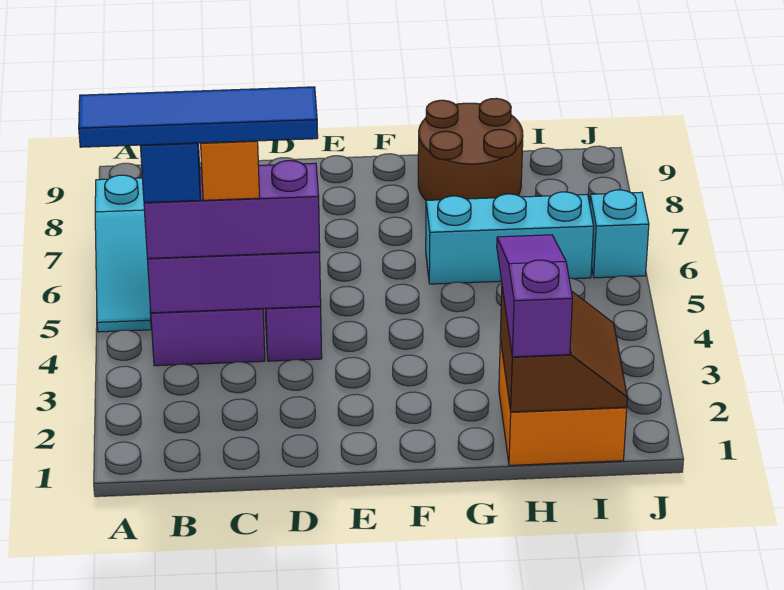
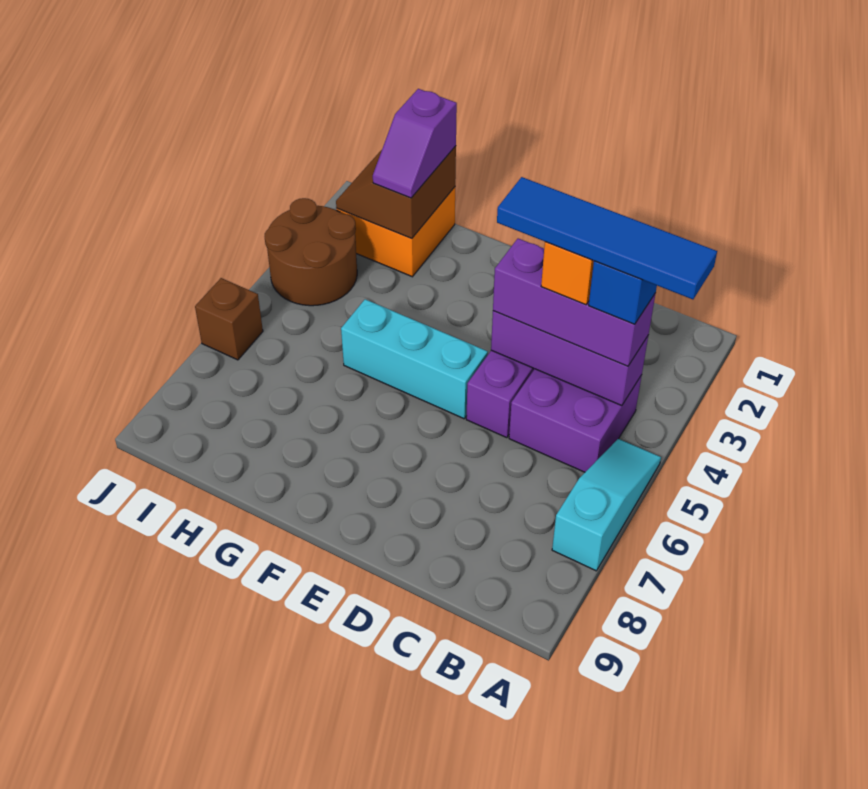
cyan 1x3 brick [426,192,594,284] -> cyan 1x3 brick moved to [341,299,488,419]
brown 2x2 round brick [418,98,523,200] -> brown 2x2 round brick moved to [265,198,357,306]
purple 1x3 slope [497,235,572,357] -> purple 1x2 slope [373,89,457,198]
cyan 1x1 brick [590,190,649,278] -> brown 1x1 brick [195,278,263,360]

